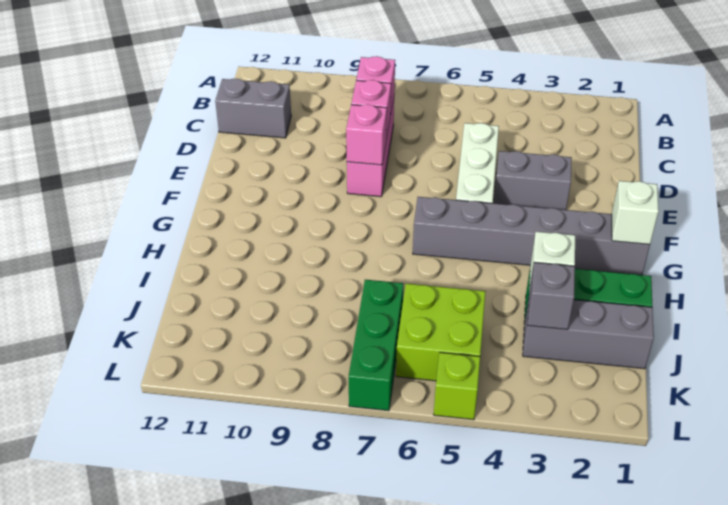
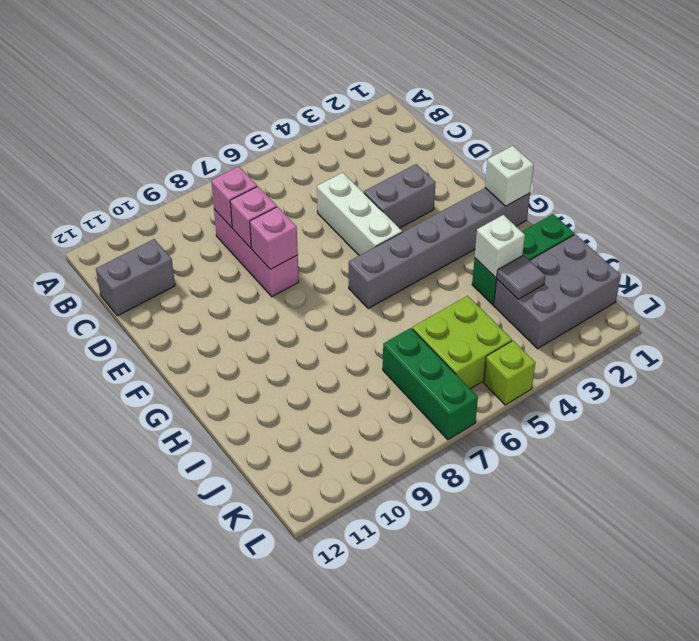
grey 1x3 brick [523,299,654,369] -> grey 2x3 brick [494,234,621,349]
grey 1x1 brick [528,262,575,330] -> grey 1x1 tile [497,255,545,299]

